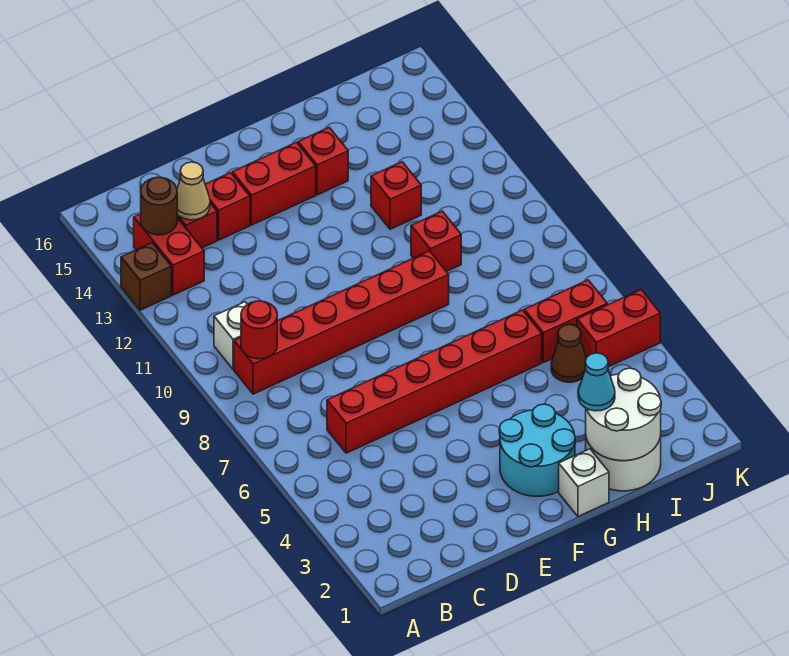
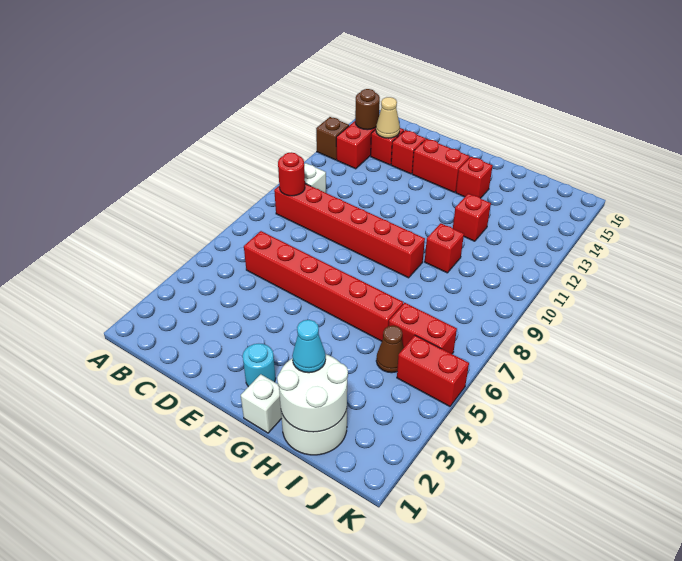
cyan 2x2 round brick [499,404,575,496] -> cyan 1x1 round brick [243,344,276,387]

